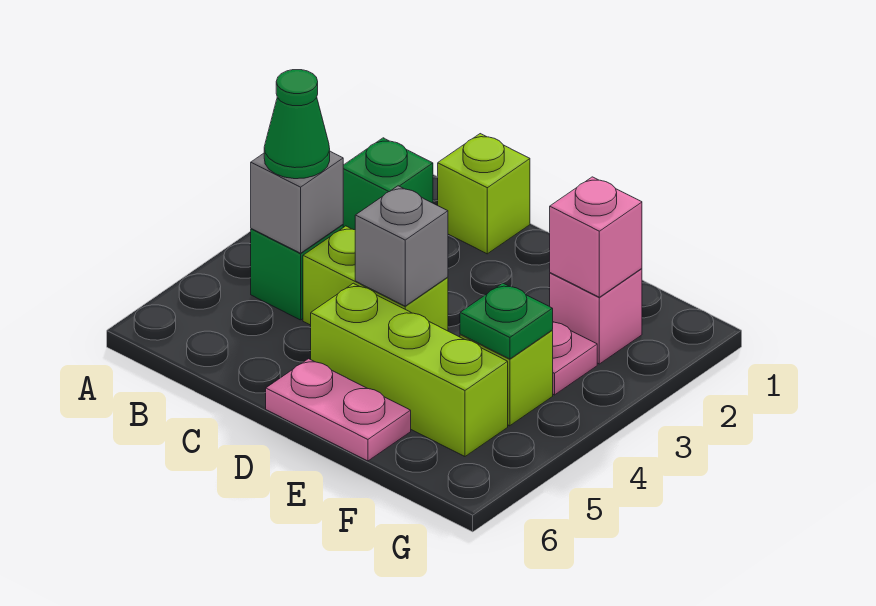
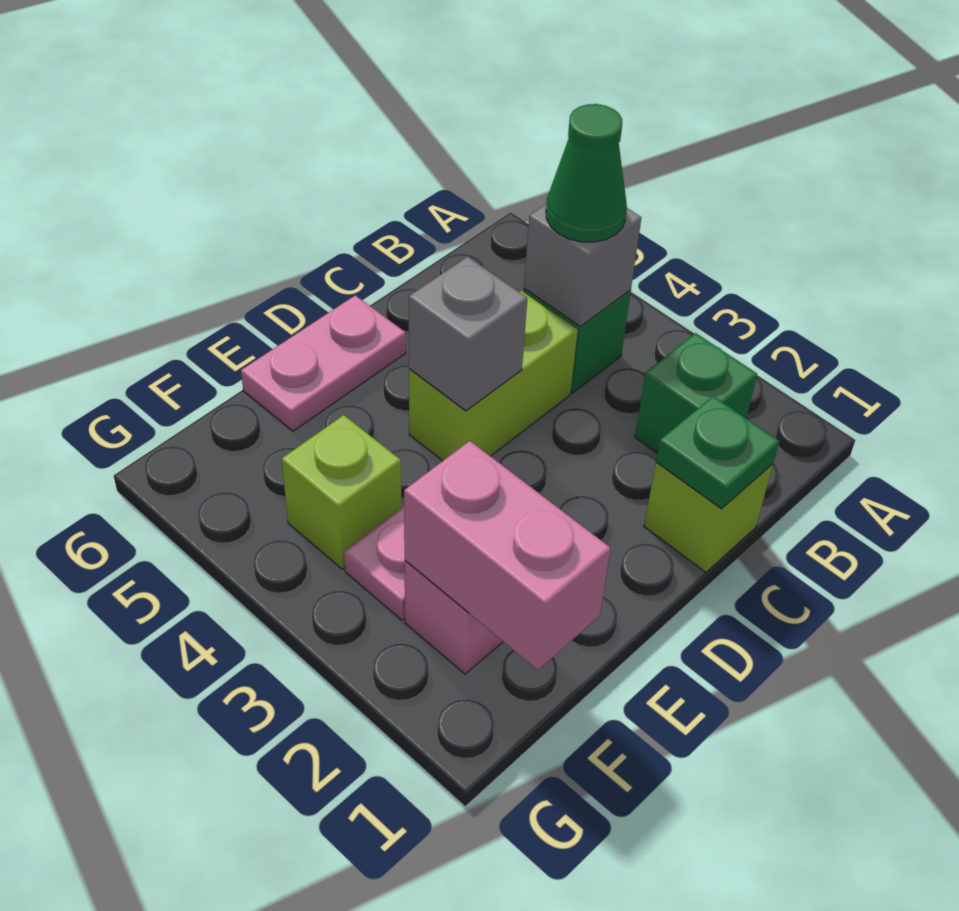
lime 1x3 brick [311,283,508,456] -> none
pink 1x1 brick [550,177,642,297] -> pink 1x2 brick [404,441,611,670]
green 1x1 plate [460,283,553,359] -> green 1x1 plate moved to [656,396,779,509]

